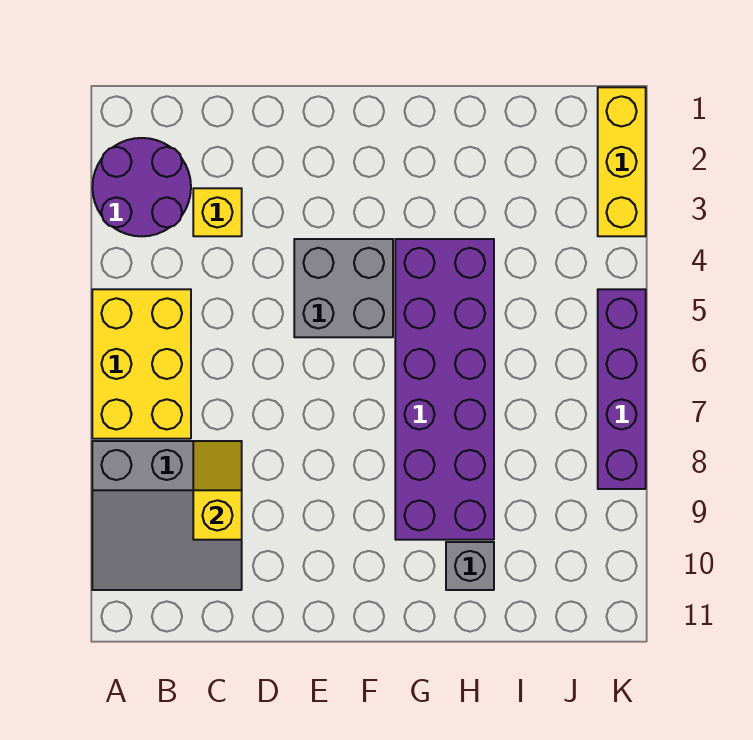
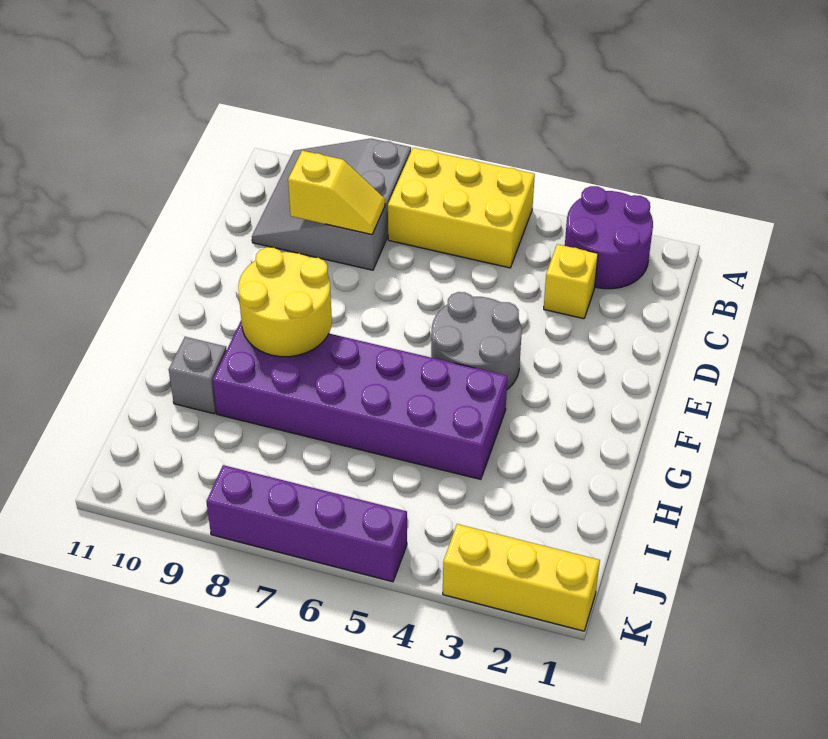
grey 2x2 brick [294,239,393,337] -> grey 2x2 round brick [431,292,522,389]
none -> yellow 2x2 round brick [238,247,332,357]

